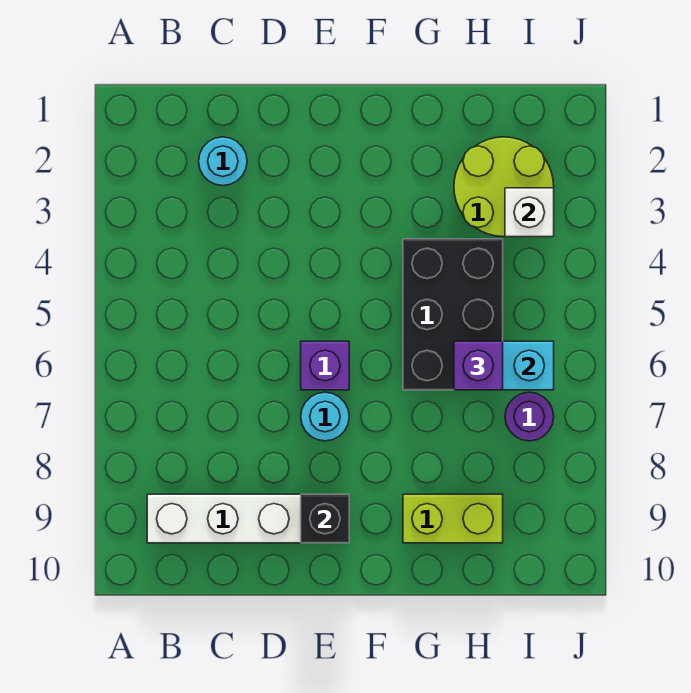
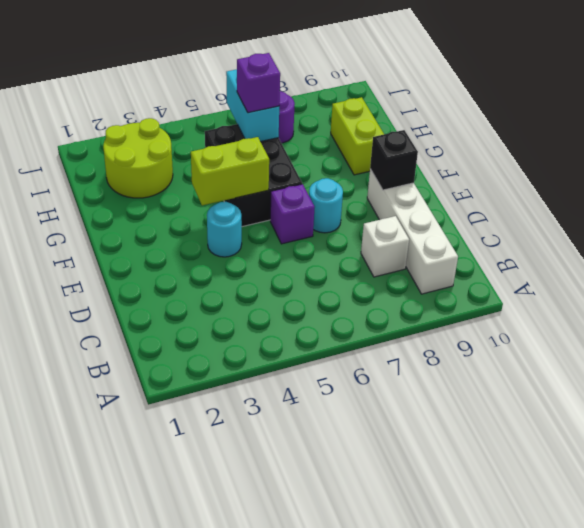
cyan 1x1 round brick [199,137,247,186] -> cyan 1x1 round brick moved to [207,202,242,257]
none -> lime 1x2 brick [191,137,269,205]
black 2x3 brick [403,239,503,390] -> black 2x3 brick turned to [205,124,302,227]
white 1x1 brick [505,188,554,237] -> white 1x1 brick moved to [361,216,409,277]

